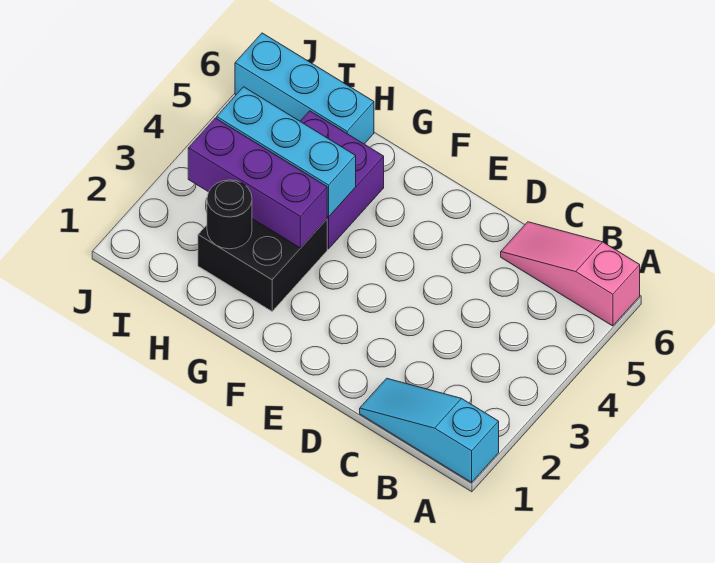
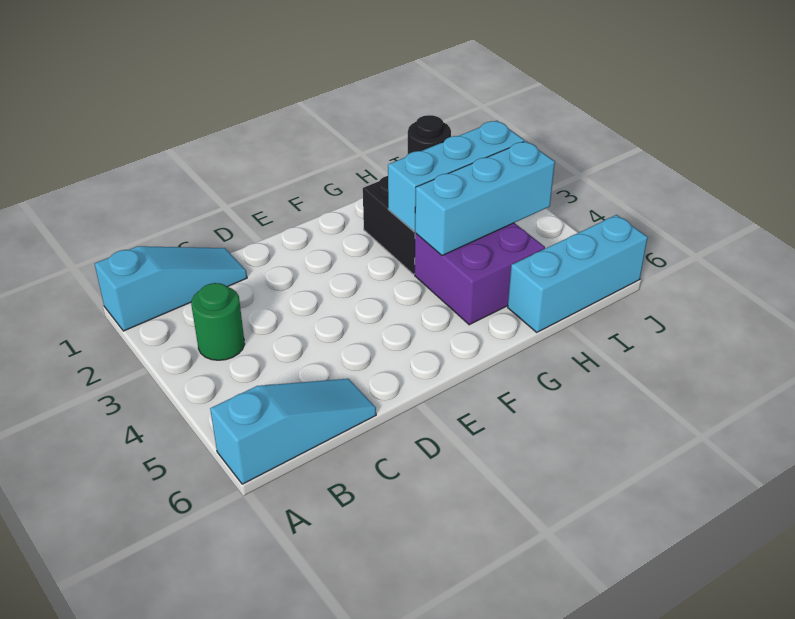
pink 1x3 slope [501,222,640,326] -> cyan 1x3 slope [210,379,376,484]
none -> green 1x1 round brick [191,283,245,360]
purple 1x3 brick [188,118,328,248] -> cyan 1x3 brick [388,121,524,231]

